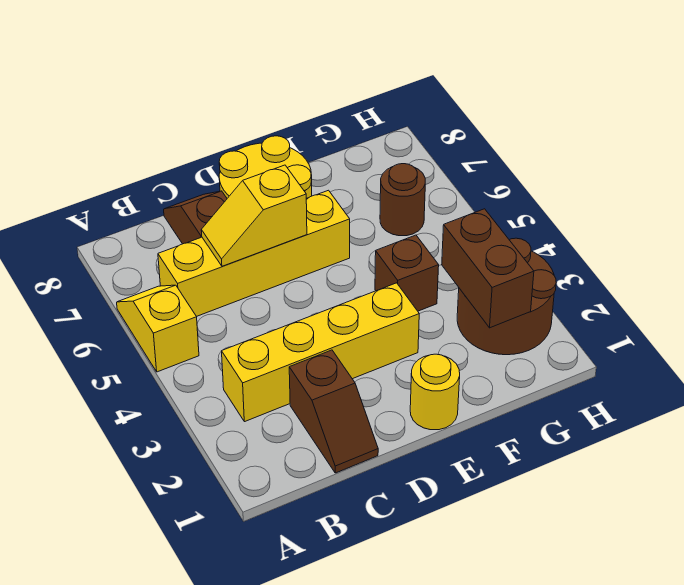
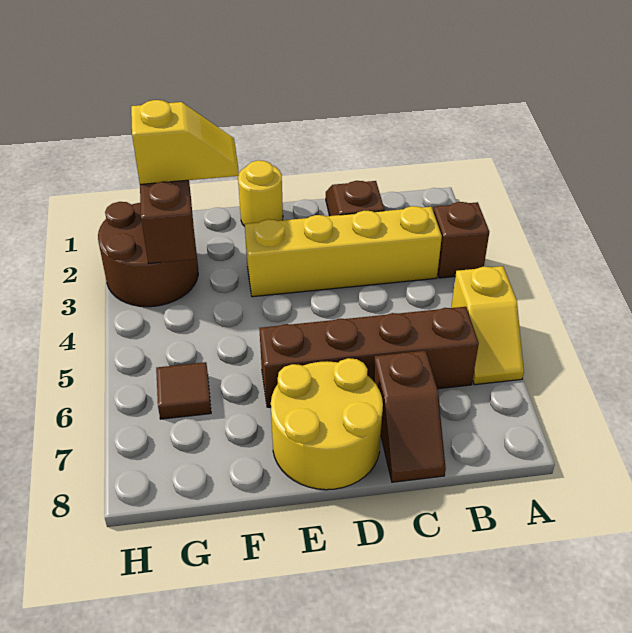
yellow 1x4 brick [158,190,350,317] -> brown 1x4 brick [259,307,479,407]
yellow 1x2 slope [201,165,307,266] -> yellow 1x2 slope moved to [131,100,239,184]
brown 1x1 brick [375,235,439,311] -> brown 1x1 brick moved to [433,202,489,278]
brown 1x1 round brick [380,164,425,236] -> brown 1x1 tile [156,362,211,419]

